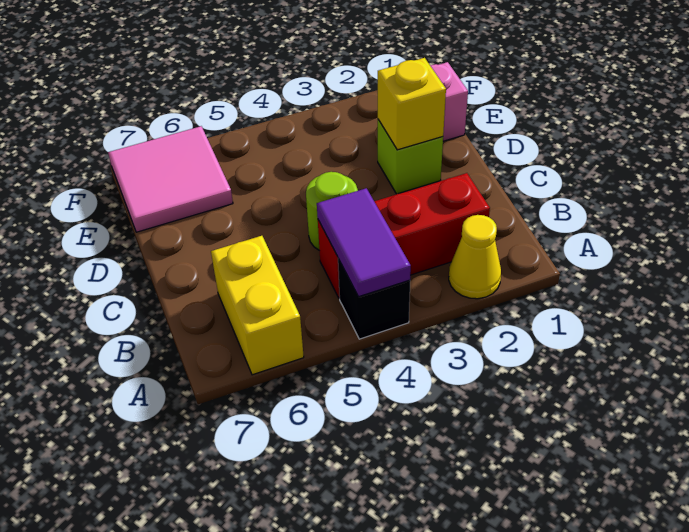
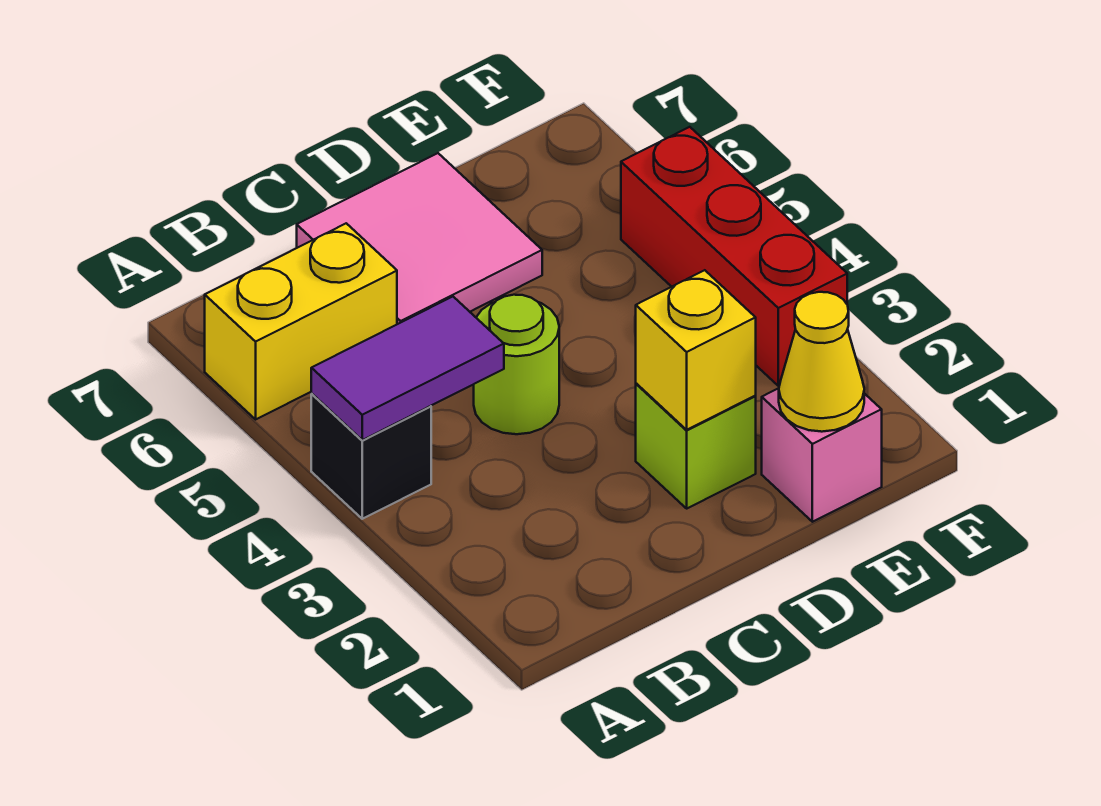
yellow 1x1 cone [449,215,501,299] -> yellow 1x1 cone moved to [779,292,864,432]
red 1x3 brick [318,173,490,298] -> red 1x3 brick moved to [621,127,847,386]
pink 2x2 tile [108,126,233,232] -> pink 2x2 tile moved to [297,153,542,324]

